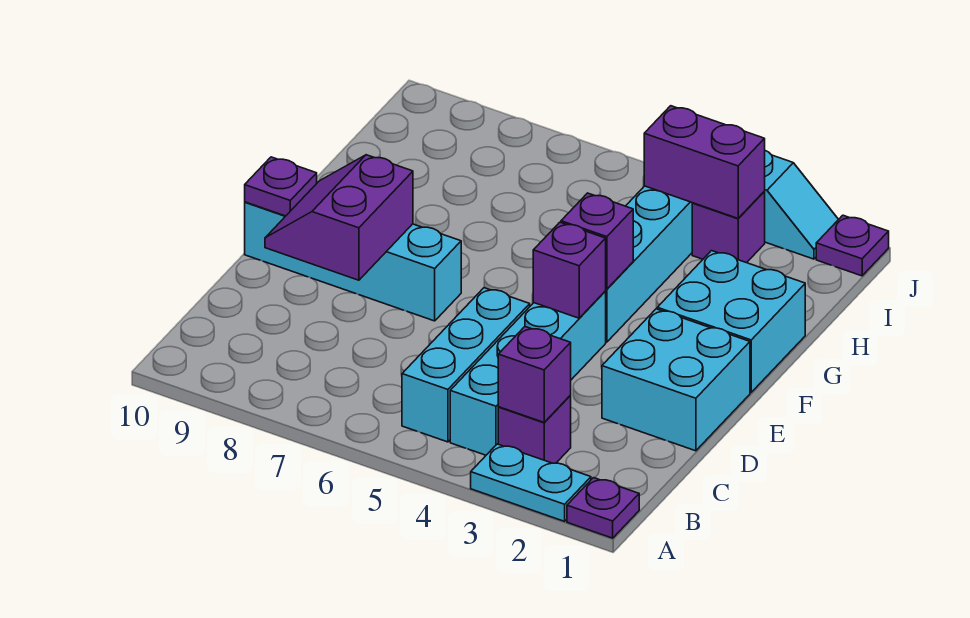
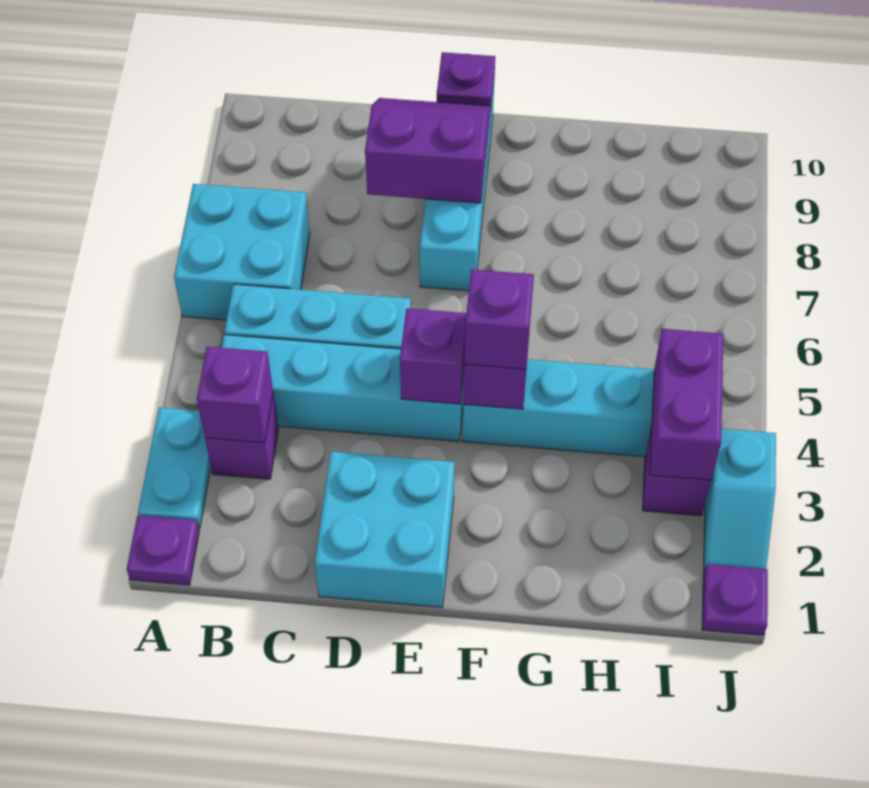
cyan 2x2 brick [657,251,805,392] -> cyan 2x2 brick moved to [174,184,310,320]
none -> purple 1x1 brick [465,269,534,369]

